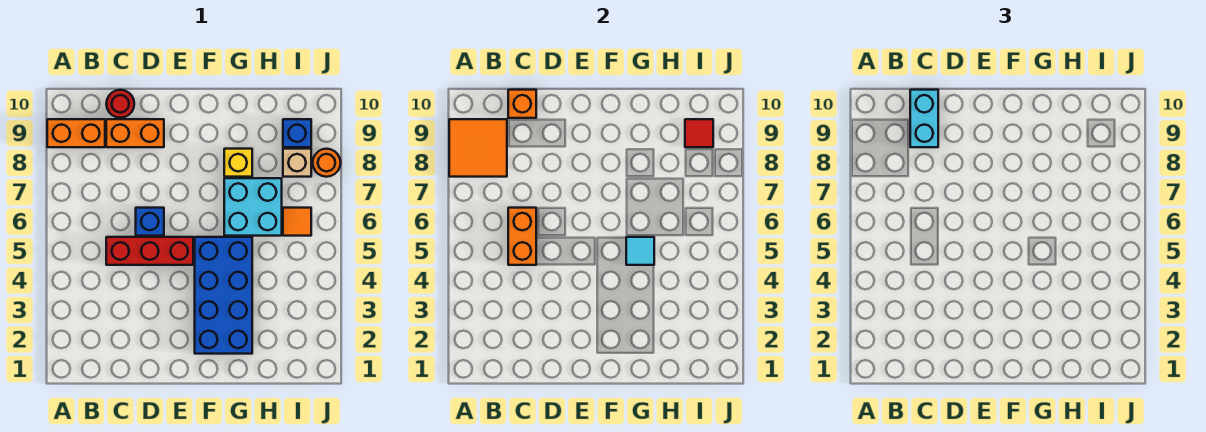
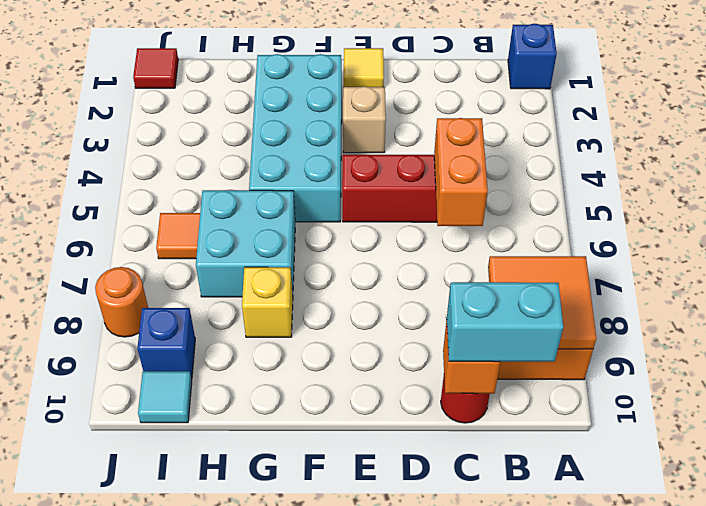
orange 1x2 brick [106,119,164,147] -> none
cyan 1x2 brick [910,90,938,147] -> cyan 1x2 brick turned to [447,282,563,362]
blue 1x1 brick [136,208,164,236] -> blue 1x1 brick moved to [508,24,557,89]
none -> yellow 1x1 tile [344,48,384,87]
blue 2x4 brick [195,237,252,354] -> cyan 2x4 brick [249,54,342,222]
cyan 1x1 tile [626,237,654,265] -> cyan 1x1 tile moved to [138,371,192,423]
tan 1x1 brick [283,149,311,177] -> tan 1x1 brick moved to [343,86,386,153]
red 1x1 tile [685,119,713,147] -> red 1x1 tile moved to [133,48,178,88]

